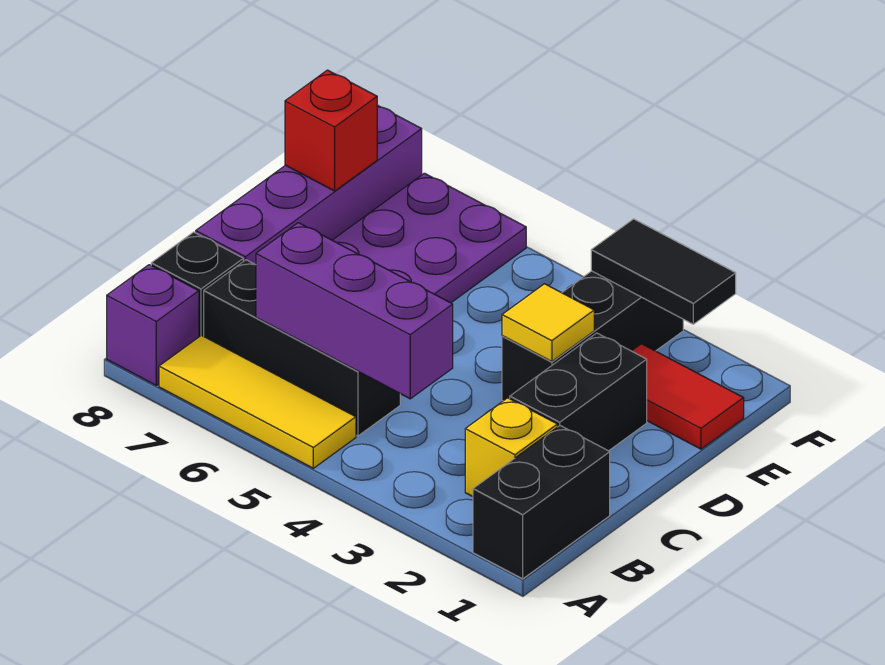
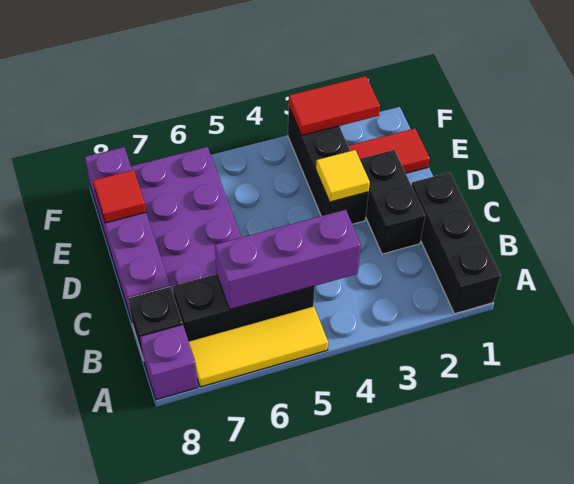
black 1x2 brick [473,426,610,579] -> black 1x3 brick [411,172,501,314]
yellow 1x1 brick [465,398,557,497] -> none
red 1x1 brick [285,70,377,191] -> red 1x1 tile [93,170,146,223]
black 1x2 tile [591,219,736,324] -> red 1x2 tile [289,76,380,135]

